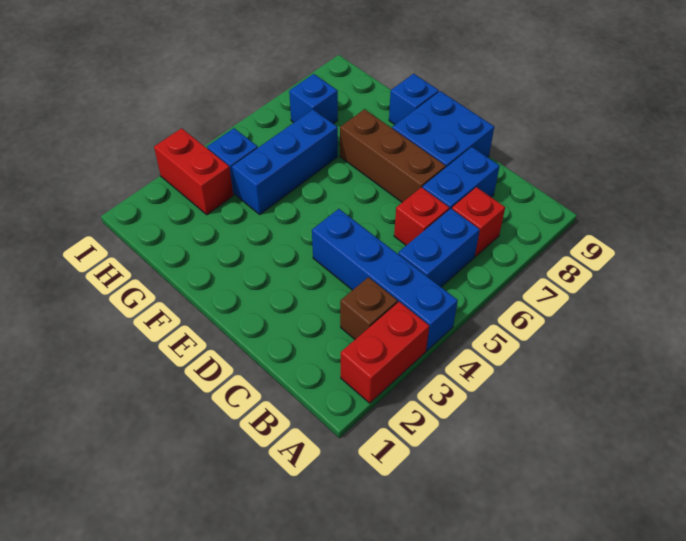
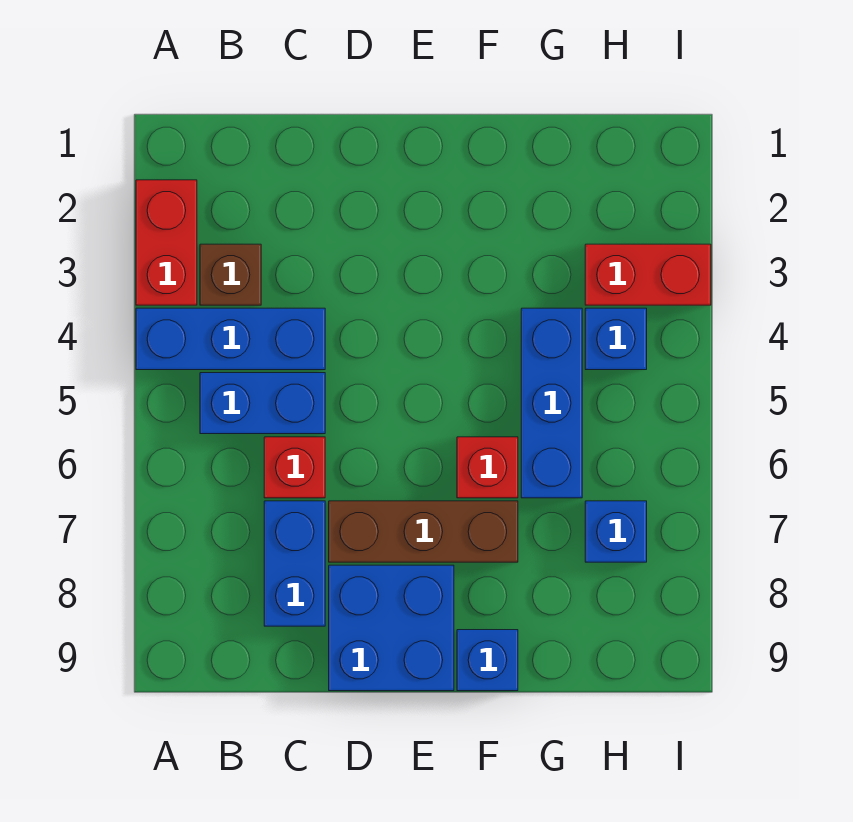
blue 1x4 brick [312,209,458,351] -> blue 1x3 brick [136,308,325,370]
blue 1x2 brick [398,209,480,287] -> blue 1x2 brick turned to [200,373,325,434]
red 1x1 brick [452,187,505,256] -> red 1x1 brick moved to [457,437,518,498]

